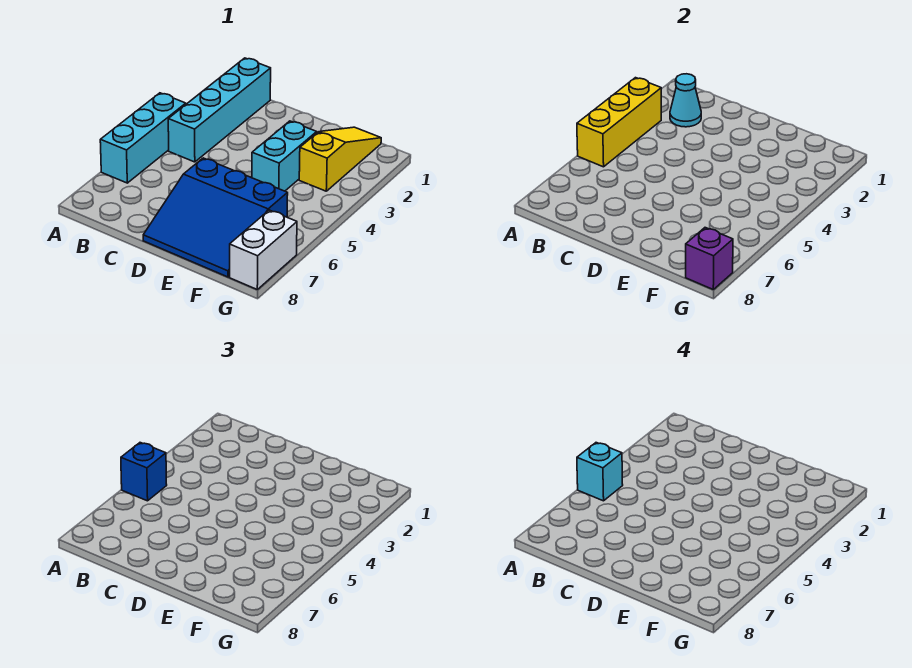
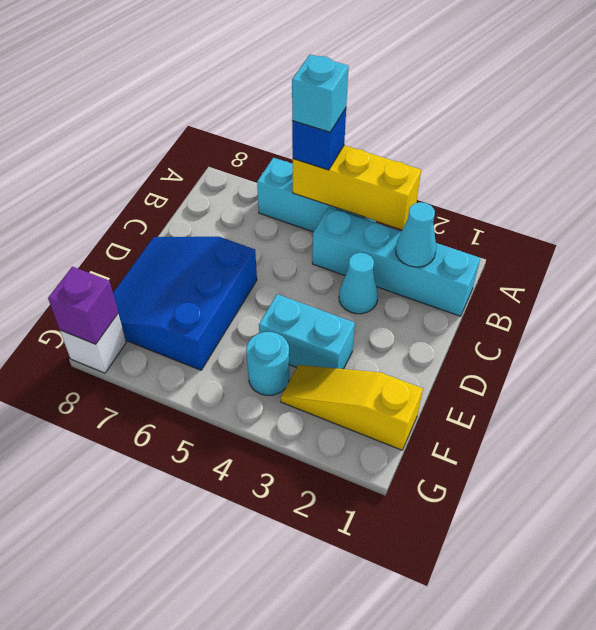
none -> cyan 1x1 cone [339,253,378,314]
yellow 1x3 slope [299,127,381,191] -> yellow 1x3 slope turned to [281,365,423,450]
none -> cyan 1x1 round brick [246,332,289,395]
white 1x2 brick [230,210,297,289] -> white 1x1 brick [60,314,126,373]

